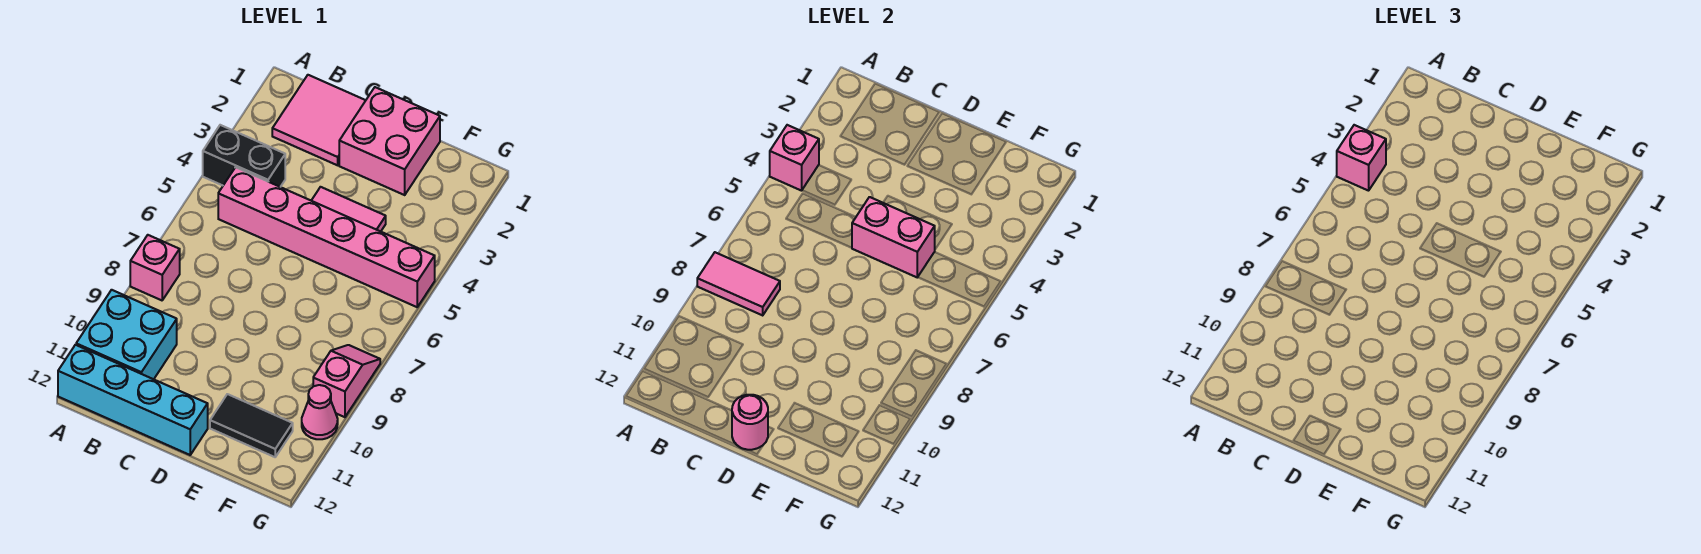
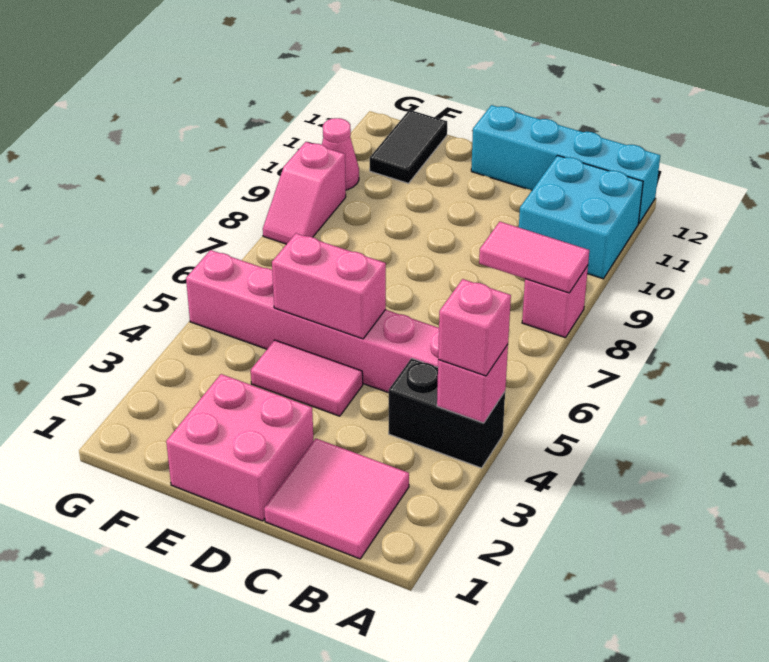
pink 1x1 round brick [732,395,768,450] -> none
black 1x2 tile [210,394,293,457] -> black 1x2 tile turned to [370,110,447,183]

